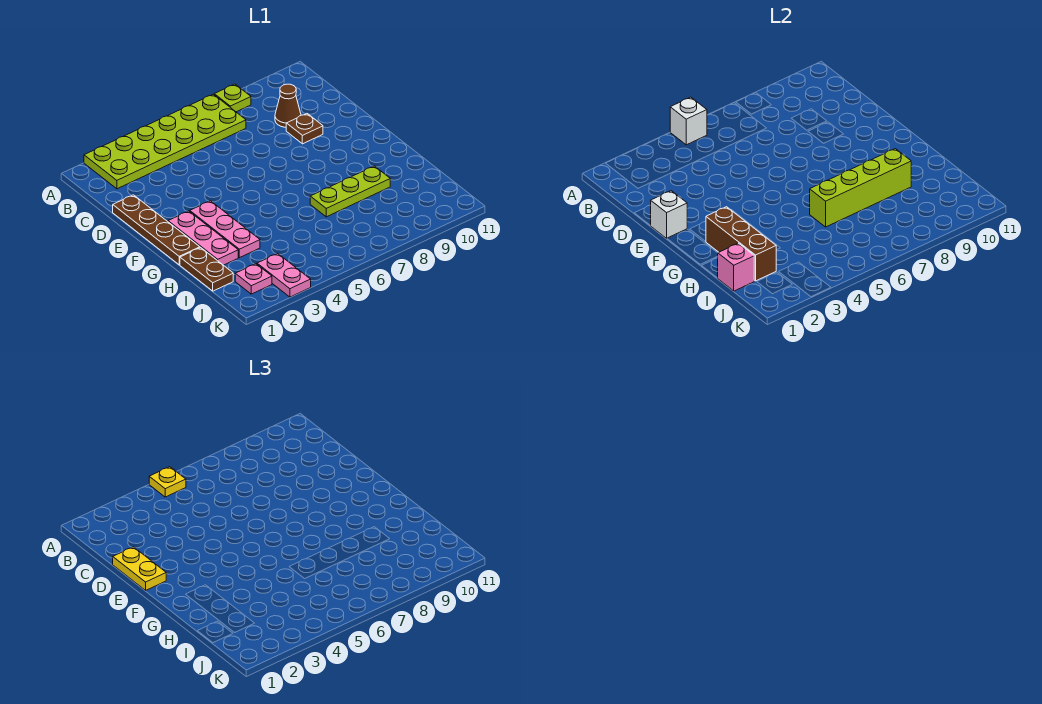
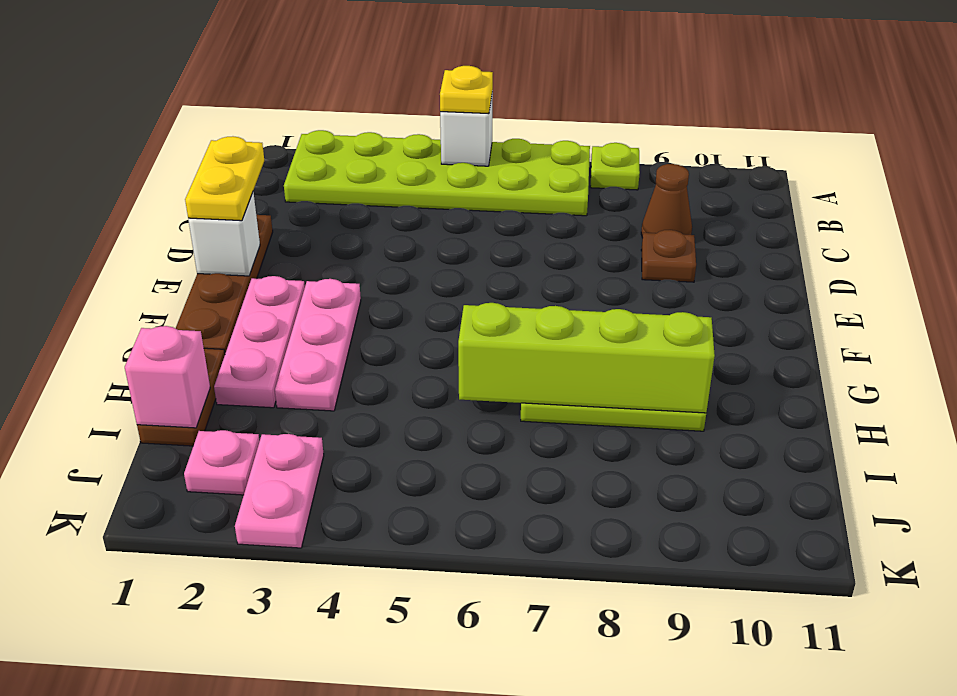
brown 1x3 brick [706,207,776,281] -> none

